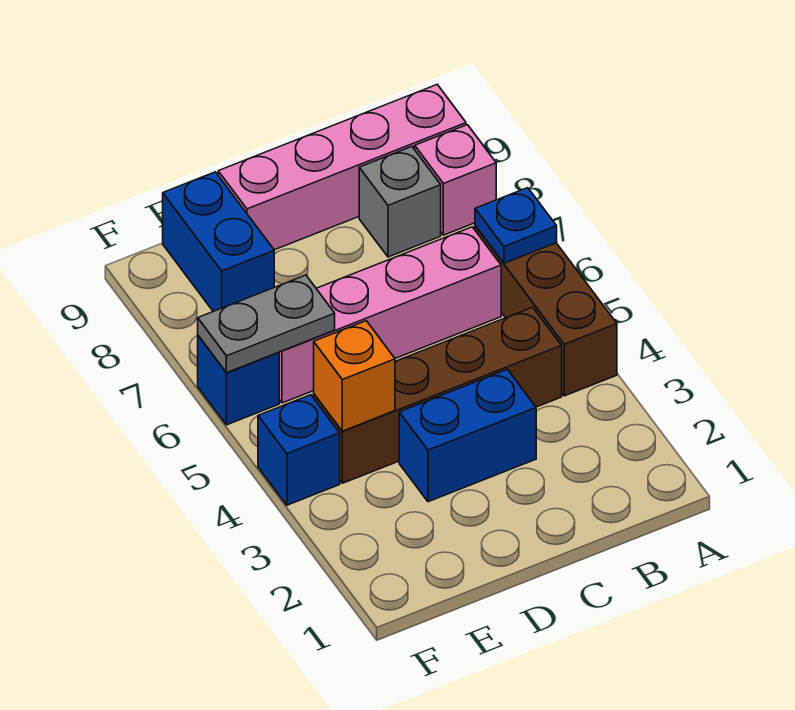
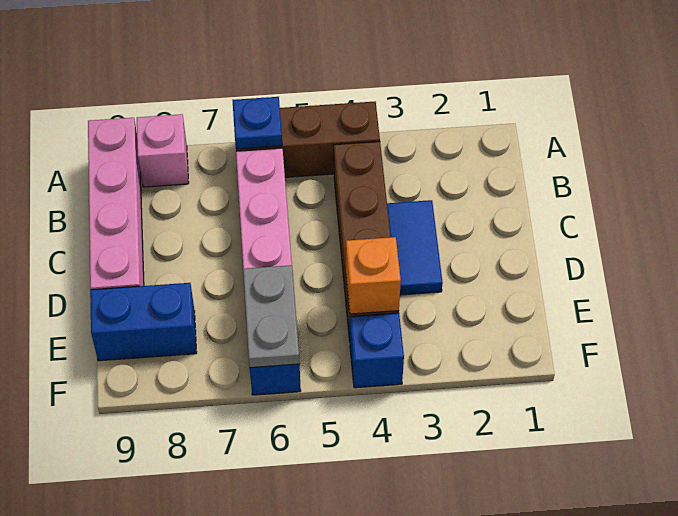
grey 1x1 brick [359,147,441,257] -> none
blue 1x2 brick [399,369,536,502] -> blue 1x2 tile [387,200,443,295]

